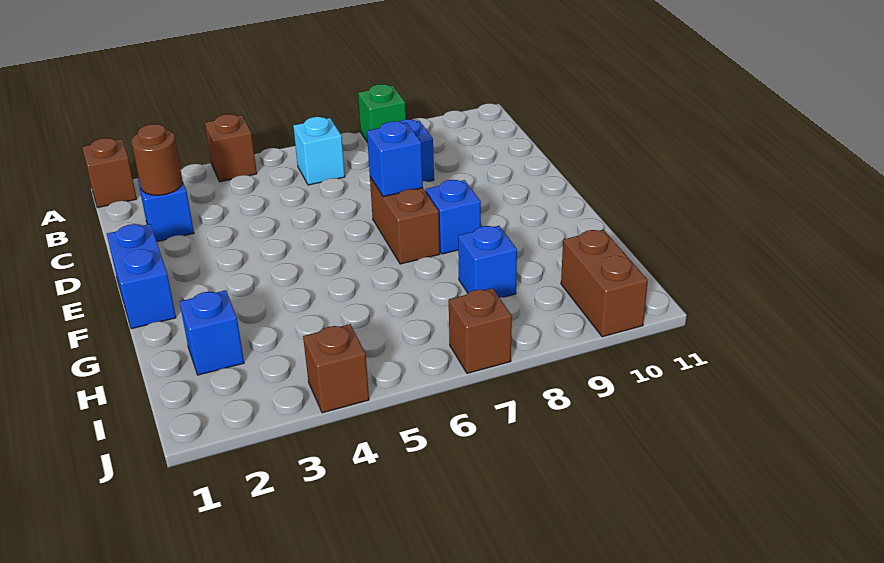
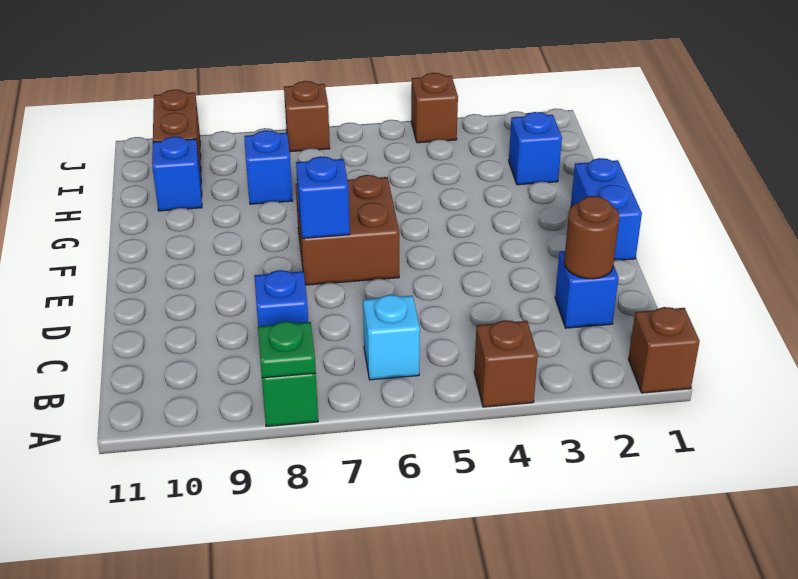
none -> green 1x1 plate [258,321,316,378]
brown 1x2 brick [370,177,440,264] -> brown 2x2 brick [296,175,399,285]
blue 1x1 brick [426,180,481,254] -> blue 1x1 brick moved to [152,137,202,211]

